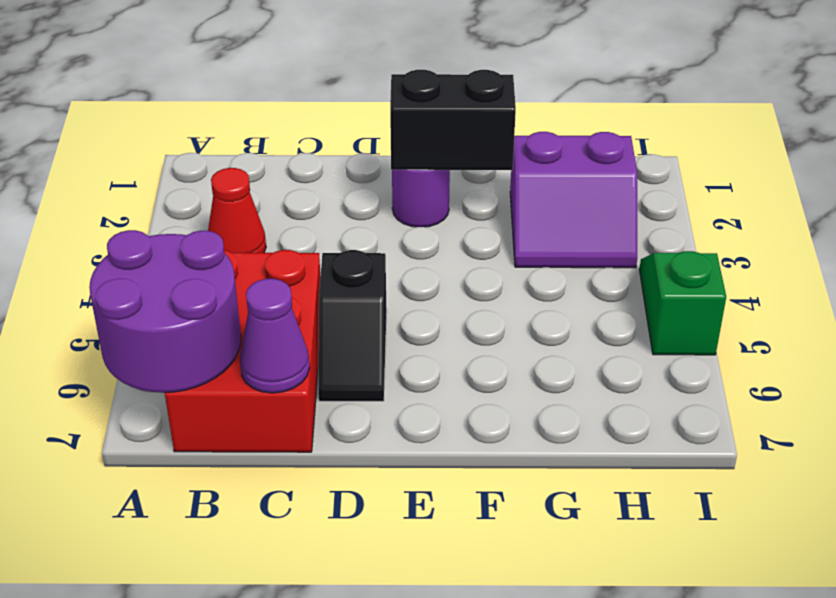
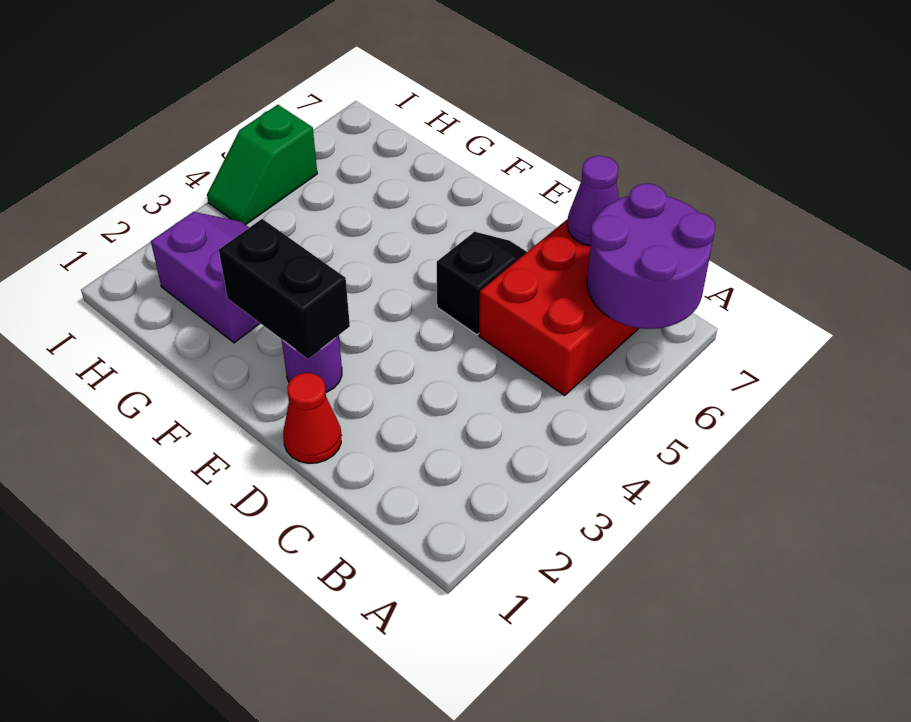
red 1x1 cone [208,168,266,253] -> red 1x1 cone moved to [283,373,341,463]

